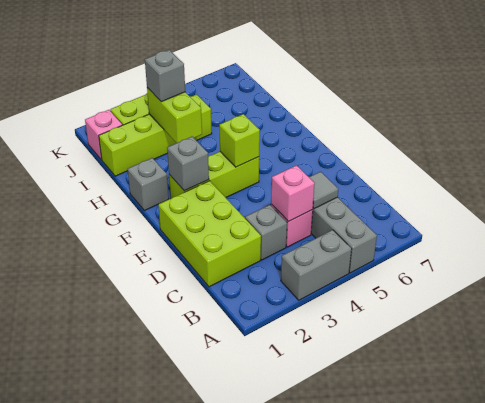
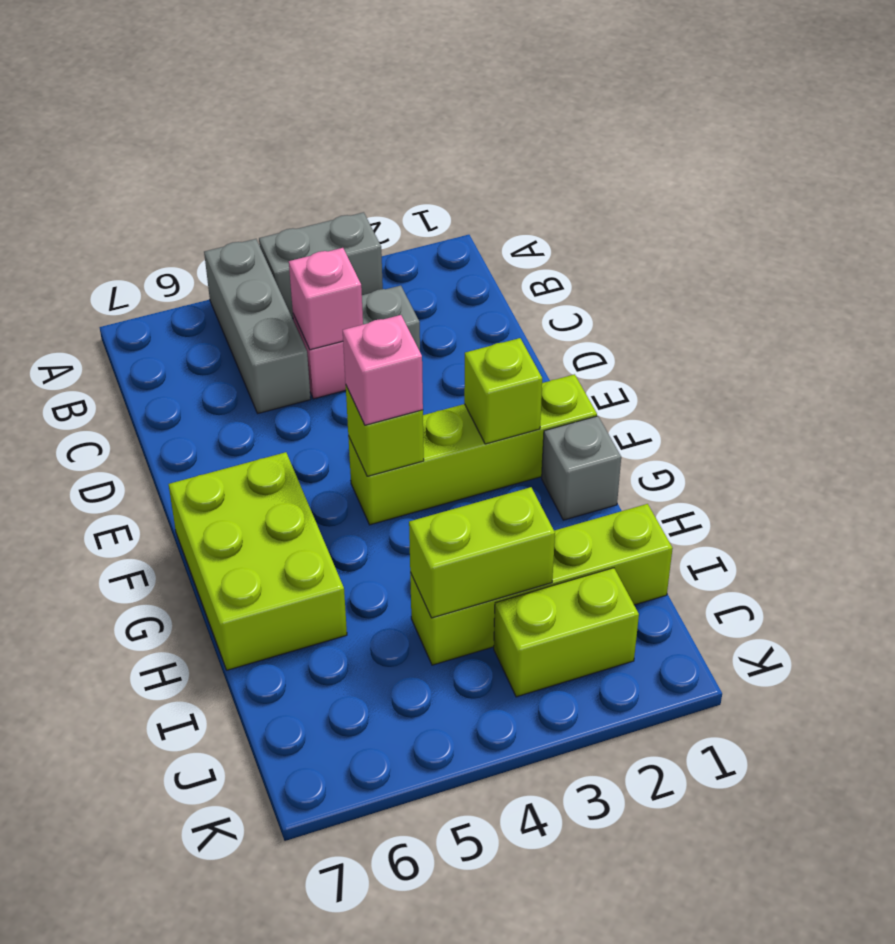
lime 2x3 brick [158,181,261,287] -> lime 2x3 brick moved to [168,452,347,670]
grey 1x1 tile [309,172,338,209] -> none
lime 1x3 brick [169,152,259,198] -> lime 1x4 brick [348,374,597,525]
grey 1x1 brick [167,136,209,191] -> lime 1x1 brick [464,338,542,444]
lime 1x2 brick [147,88,202,143] -> lime 1x2 brick turned to [409,487,555,618]
grey 1x1 brick [145,50,185,102] -> none
pink 1x1 brick [85,110,122,160] -> pink 1x1 brick moved to [343,315,423,425]

